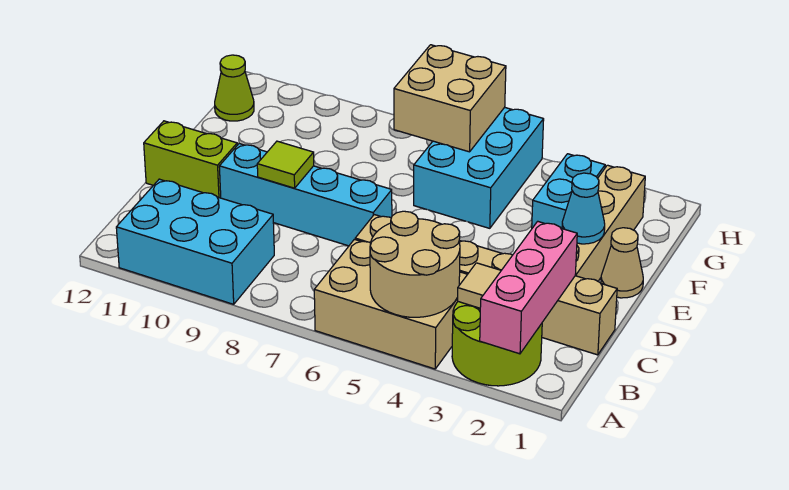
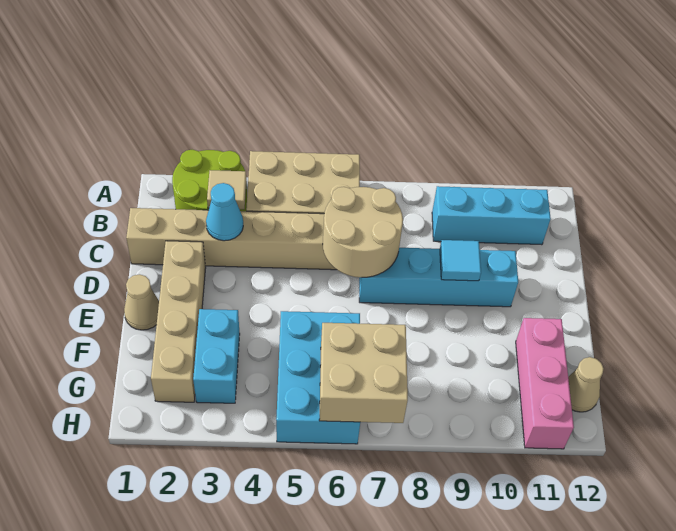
pink 1x3 brick [480,221,577,354] -> pink 1x3 brick moved to [516,318,574,449]
tan 2x2 round brick [370,211,460,317] -> tan 2x2 round brick moved to [323,187,403,277]
cyan 2x3 brick [116,179,274,304] -> cyan 1x3 brick [432,186,551,245]
lime 1x1 tile [257,141,314,188] -> cyan 1x1 tile [440,240,481,281]
lime 1x2 brick [144,121,237,198] -> none
cyan 1x1 cone [562,173,605,244] -> cyan 1x1 cone moved to [206,183,243,241]
lime 1x1 cone [215,55,254,121] -> tan 1x1 cone [568,357,604,412]

